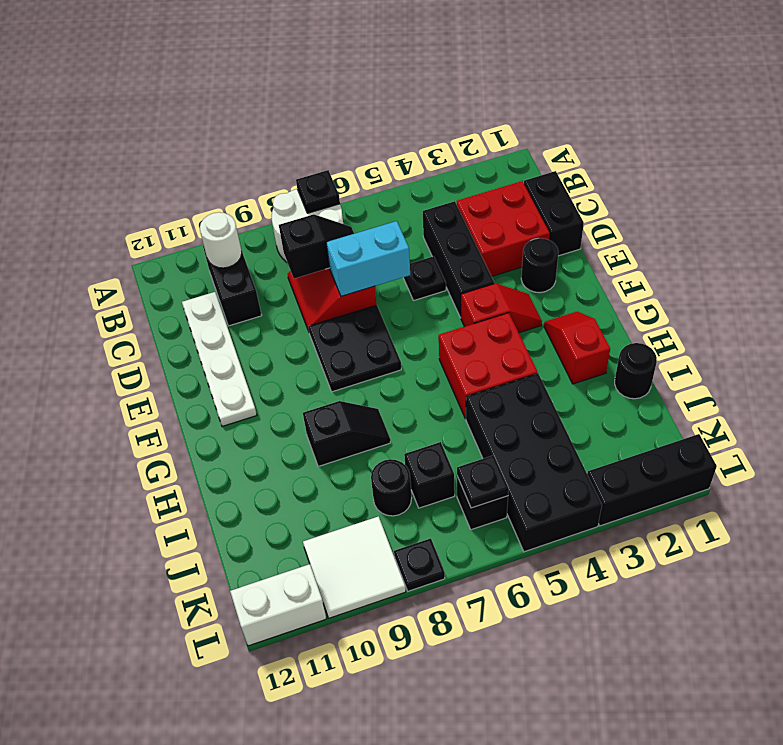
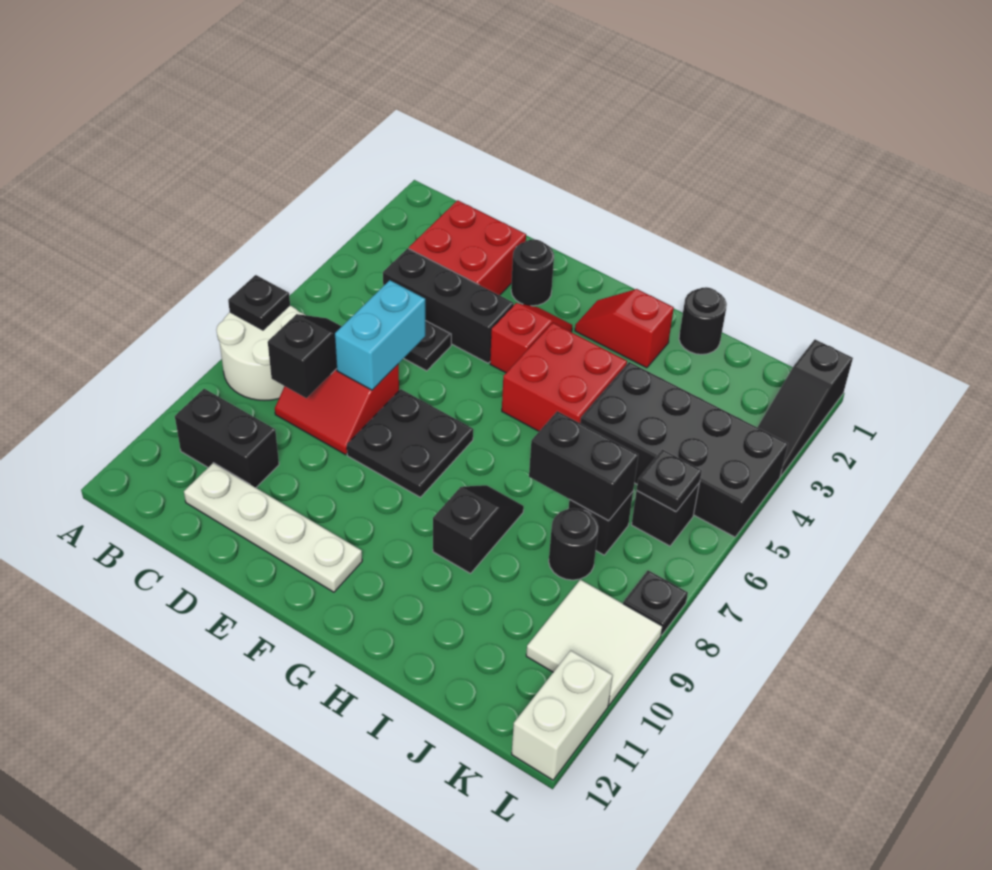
white 1x1 round brick [200,212,242,268] -> none
black 1x2 brick [524,171,584,256] -> black 1x2 brick moved to [529,411,638,521]
black 1x3 brick [587,434,717,526] -> black 1x3 slope [757,340,853,476]

